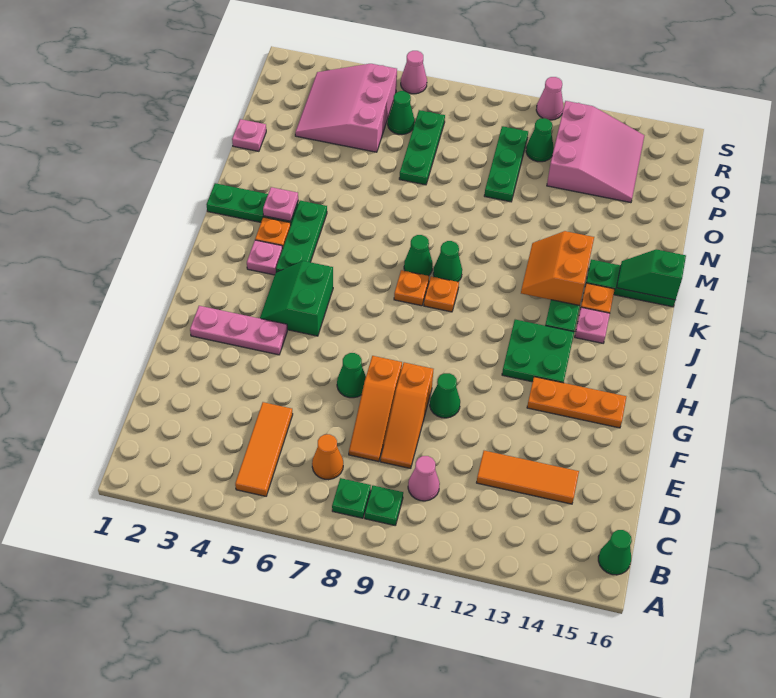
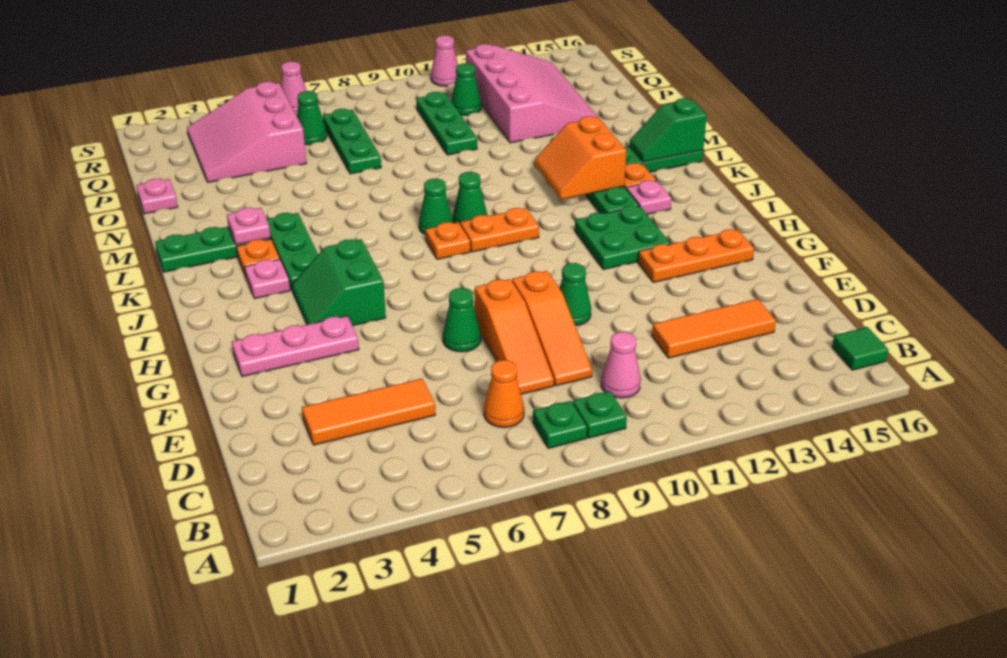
orange 1x3 tile [235,402,293,496] -> orange 1x3 tile turned to [302,379,435,445]
green 1x1 cone [598,530,632,575] -> green 1x1 tile [832,327,888,370]
orange 1x1 plate [424,276,459,312] -> orange 1x2 plate [460,208,539,252]
pink 3x3 slope [547,101,644,203] -> pink 3x4 slope [466,44,598,143]

